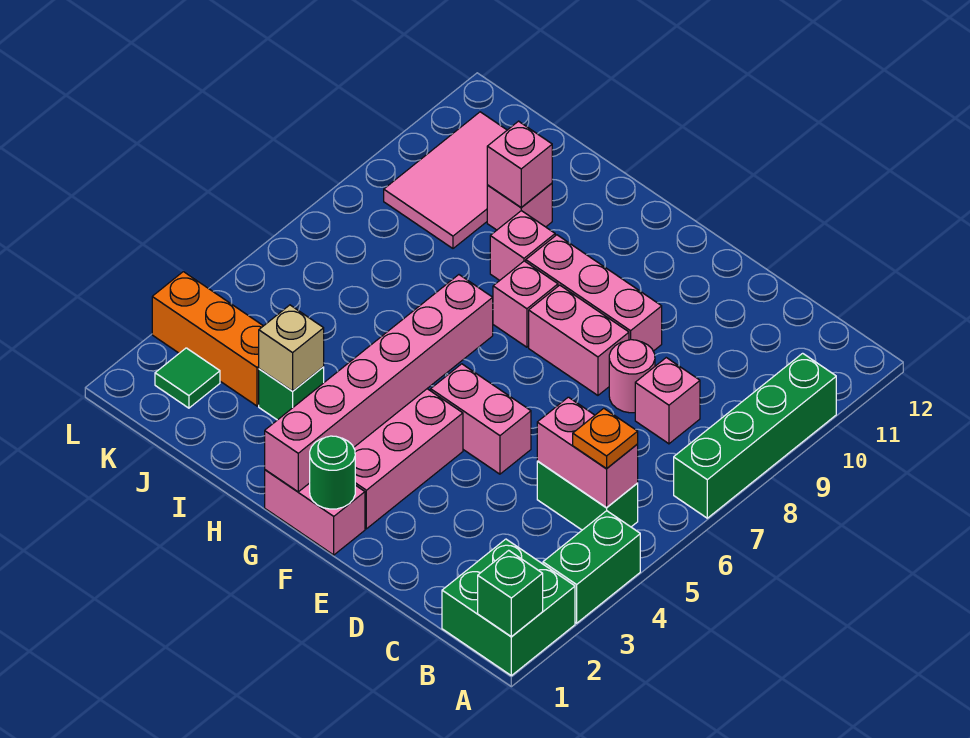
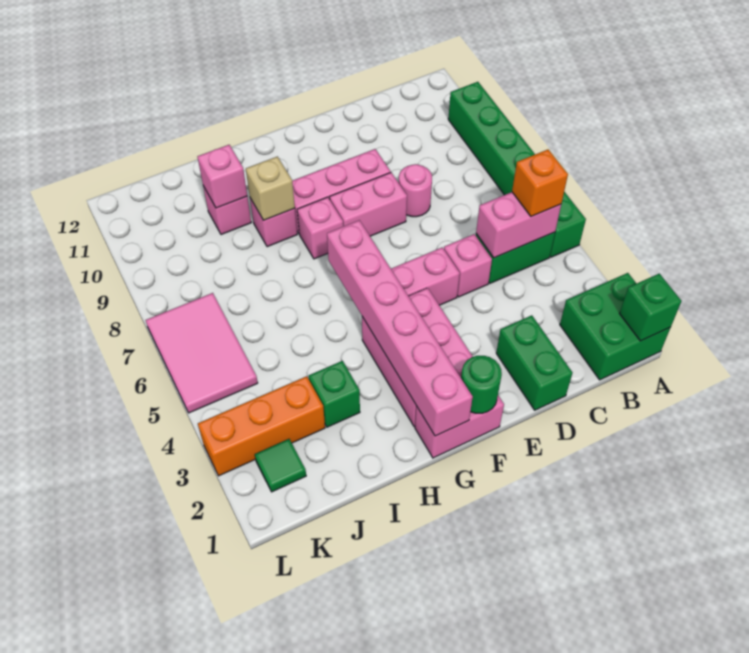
green 1x2 brick [543,511,640,623] -> green 1x2 brick moved to [496,315,573,410]
green 1x4 brick [674,353,836,518] -> green 1x6 brick [448,82,586,257]
orange 1x1 plate [573,408,638,469] -> orange 1x1 brick [512,150,568,216]
pink 1x1 brick [635,358,700,444] -> pink 1x1 brick moved to [444,234,492,297]
tan 1x1 brick [259,305,324,391] -> tan 1x1 brick moved to [246,157,295,220]
pink 2x3 tile [384,112,507,248] -> pink 2x3 tile moved to [146,293,258,413]

